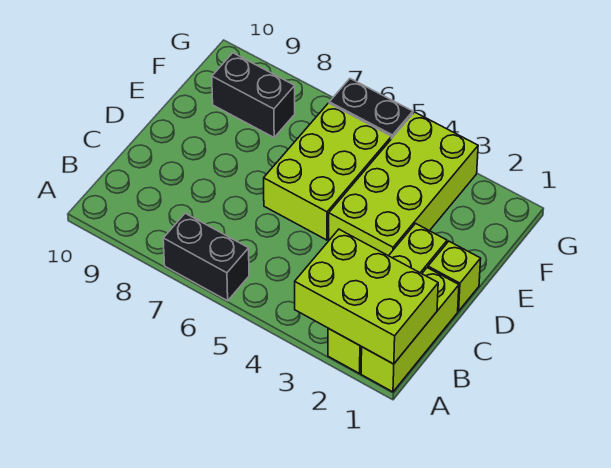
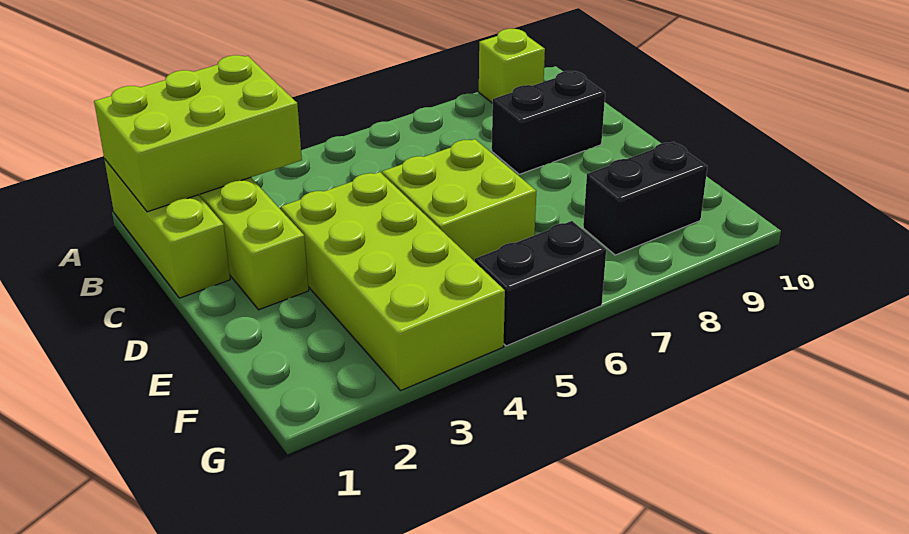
black 1x2 brick [163,213,249,301] -> black 1x2 brick moved to [492,71,605,174]
lime 1x1 brick [428,241,481,311] -> lime 1x1 brick moved to [479,29,545,103]
lime 2x3 brick [264,103,391,240] -> lime 2x2 brick [382,139,536,261]

